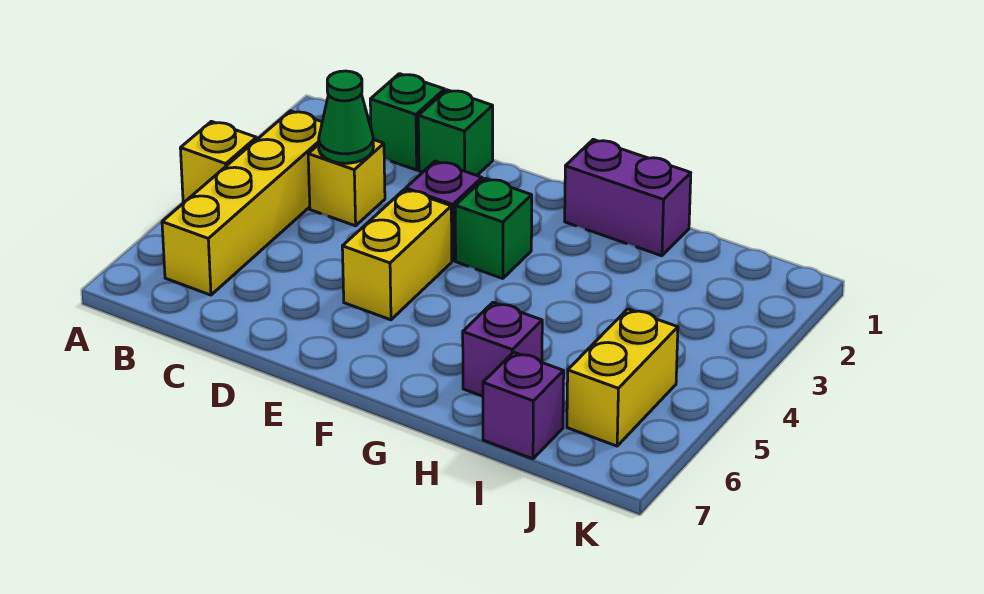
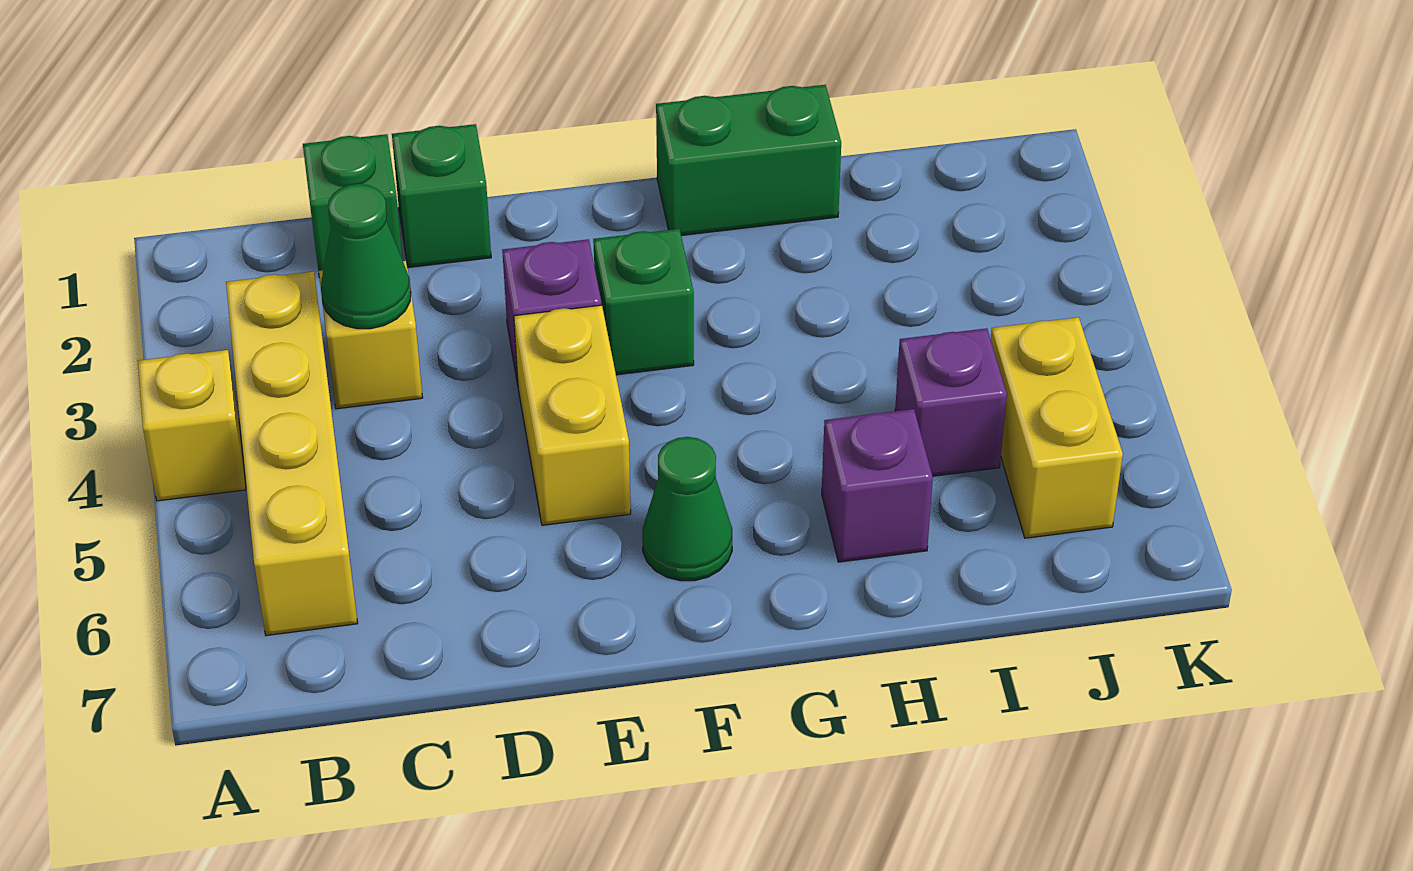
none -> green 1x1 cone [642,437,732,581]
purple 1x2 brick [565,139,691,256] -> green 1x2 brick [656,85,841,236]
purple 1x1 brick [483,352,564,459] -> purple 1x1 brick moved to [895,328,1007,476]

